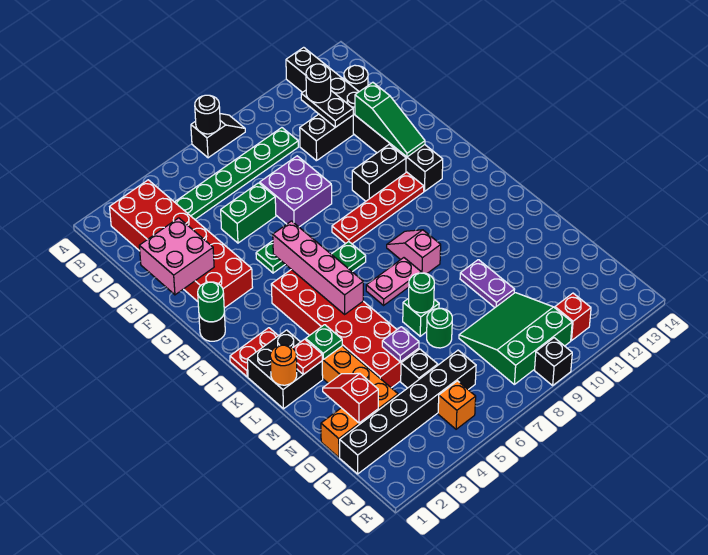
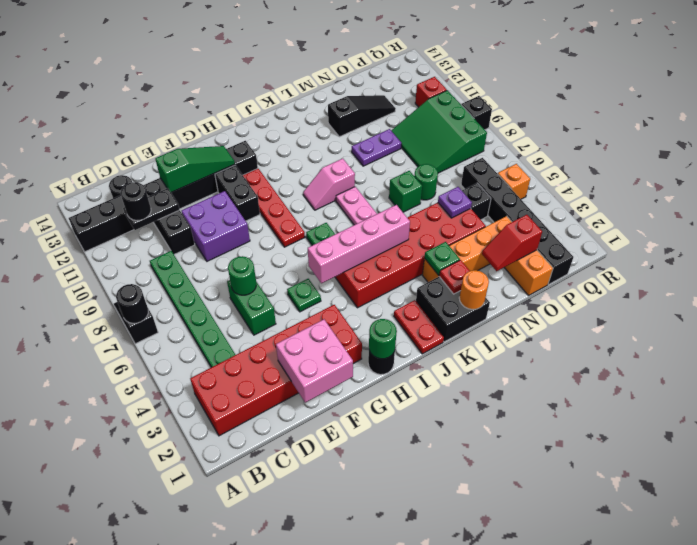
purple 2x2 brick [260,156,332,227] -> purple 2x2 brick moved to [182,191,250,261]
green 1x1 round brick [409,273,434,313] -> green 1x1 round brick moved to [228,256,256,295]
none -> black 1x3 slope [328,95,396,137]

